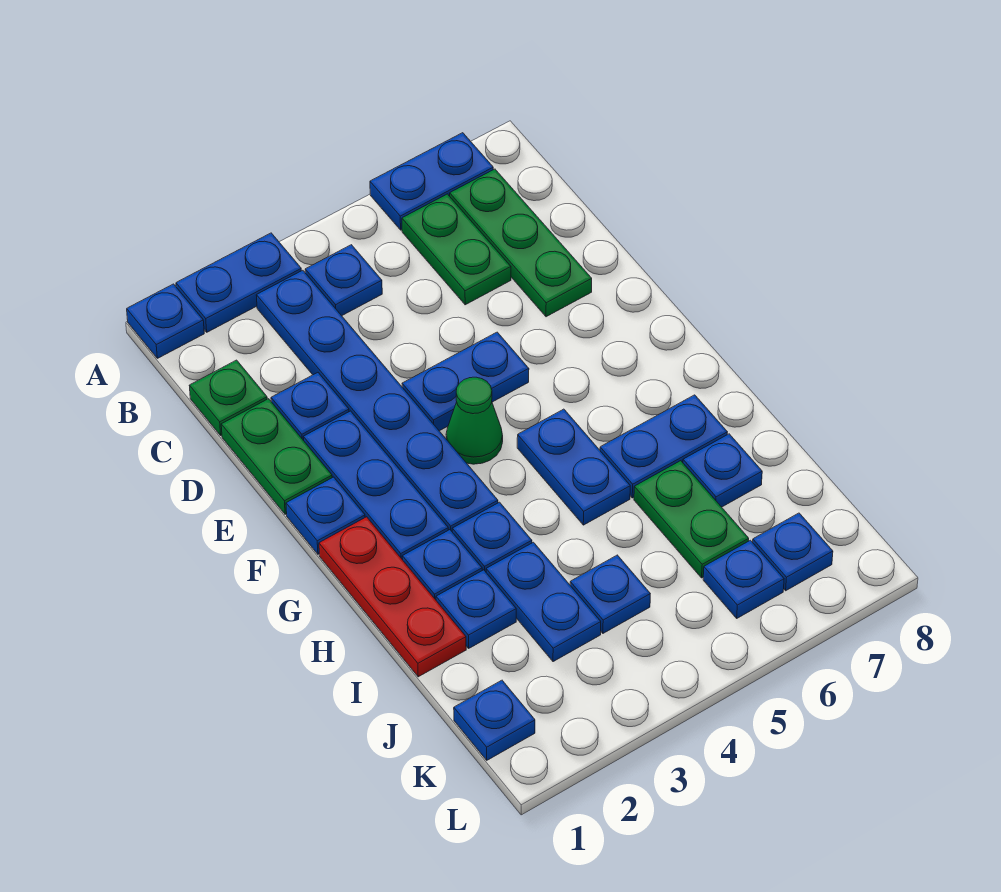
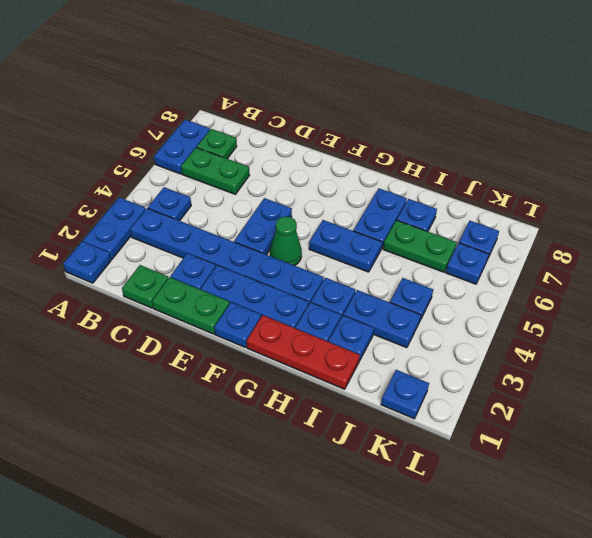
green 1x3 plate [450,169,592,317] -> green 1x1 plate [197,129,237,159]

